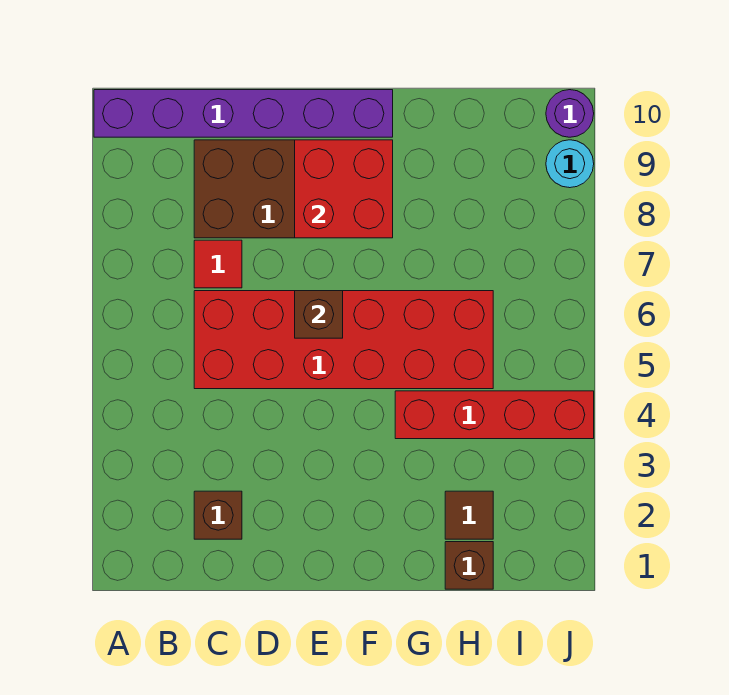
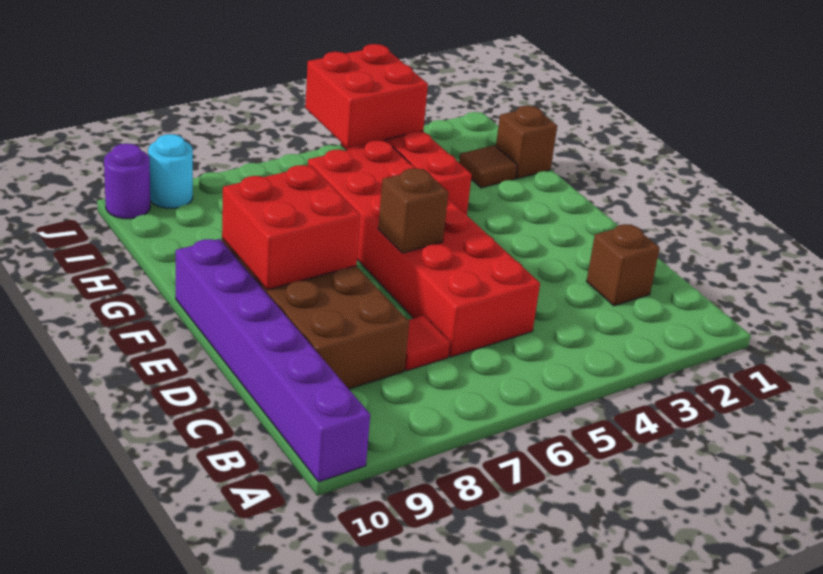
none -> red 2x2 brick [305,44,428,148]

